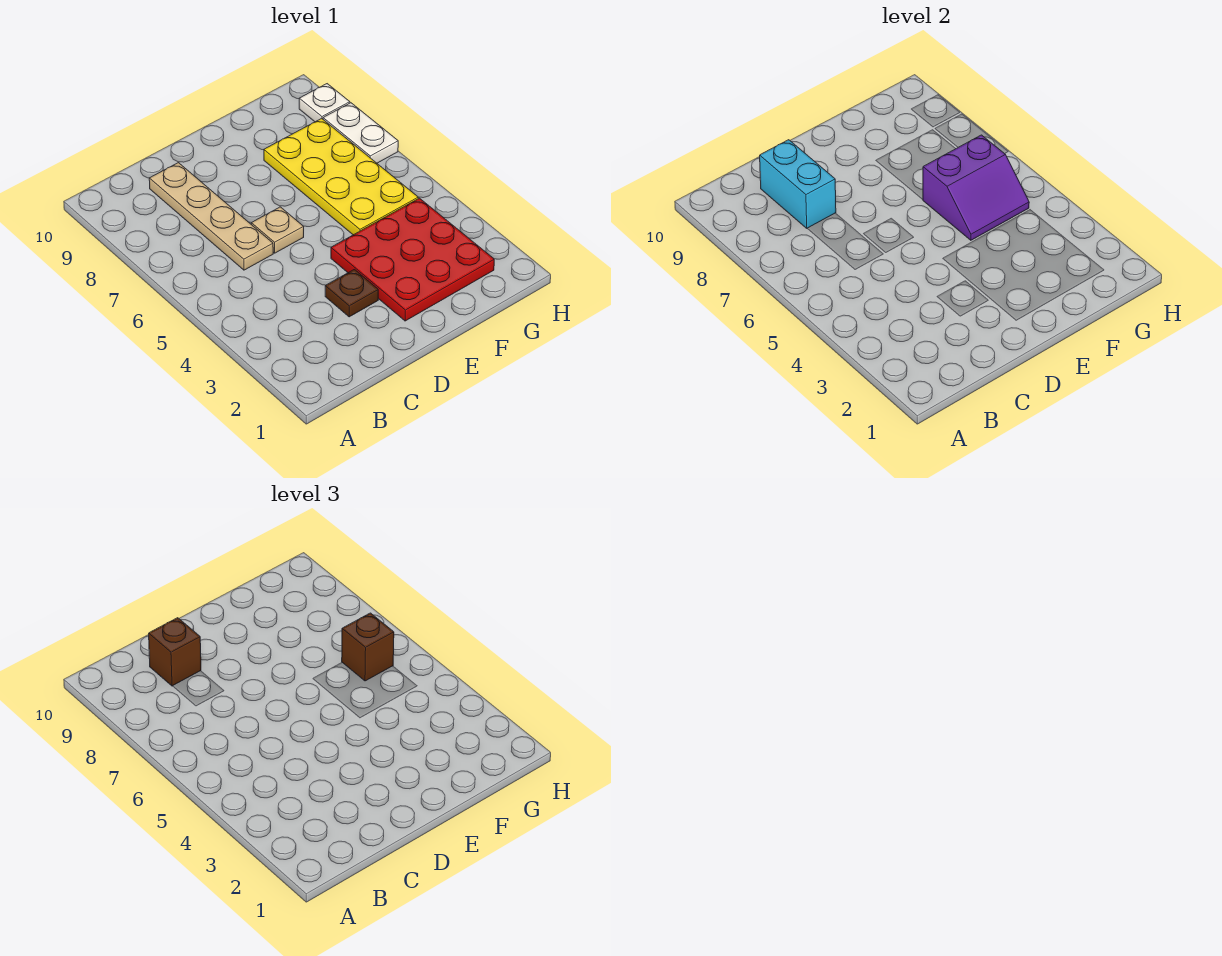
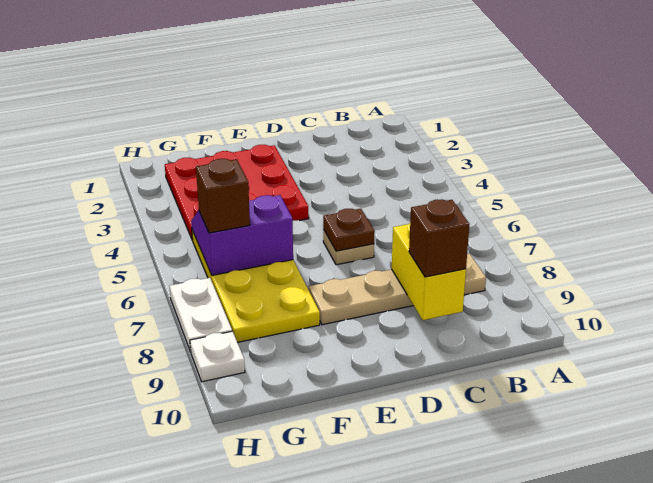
tan 1x4 plate [149,163,273,270] -> tan 1x4 plate turned to [309,254,486,325]
cyan 1x2 brick [760,140,836,228] -> yellow 1x2 brick [392,223,466,320]
brown 1x1 plate [325,269,378,317] -> brown 1x1 plate moved to [323,209,375,251]

